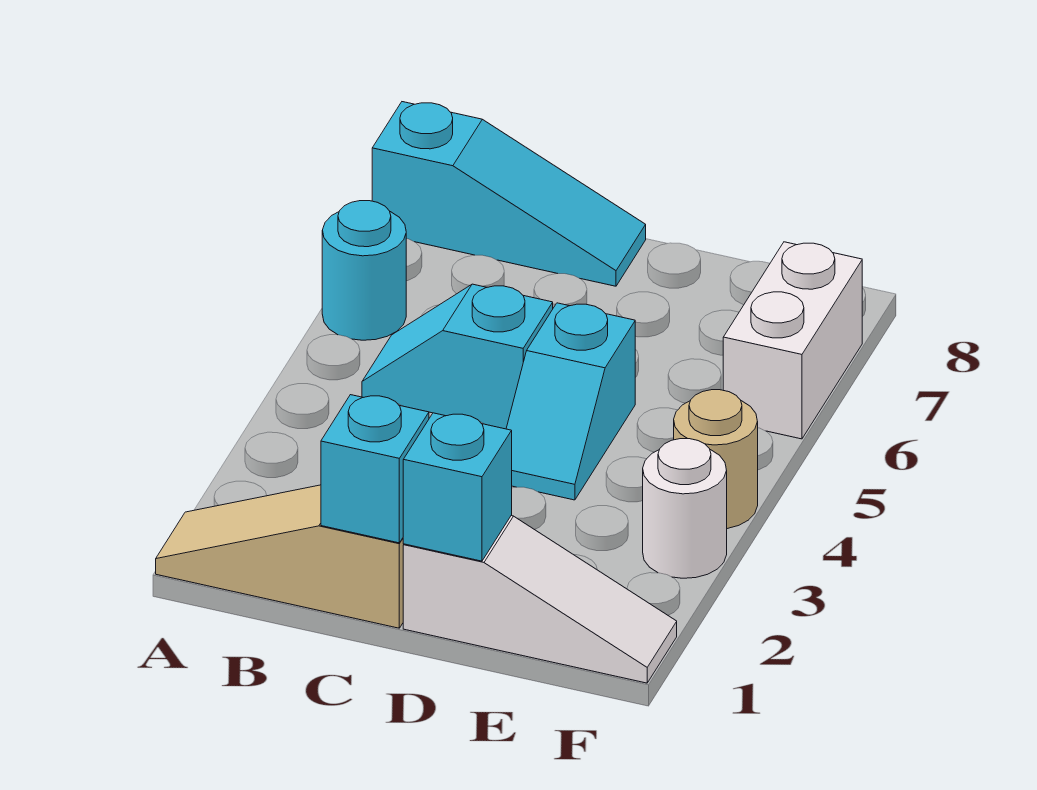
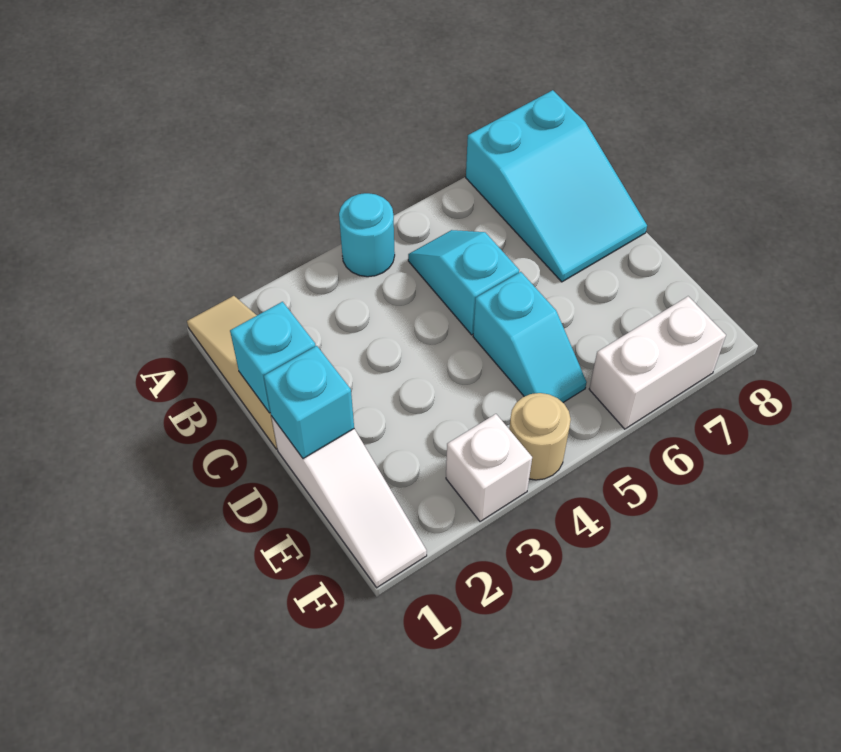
cyan 1x1 round brick [322,201,406,340] -> cyan 1x1 round brick moved to [339,193,395,277]
cyan 1x3 slope [372,102,646,286] -> cyan 2x3 slope [466,90,647,282]
cyan 1x2 slope [506,303,635,500] -> cyan 1x2 slope turned to [473,272,587,402]
white 1x1 round brick [643,439,727,578] -> white 1x1 brick [446,414,532,522]

